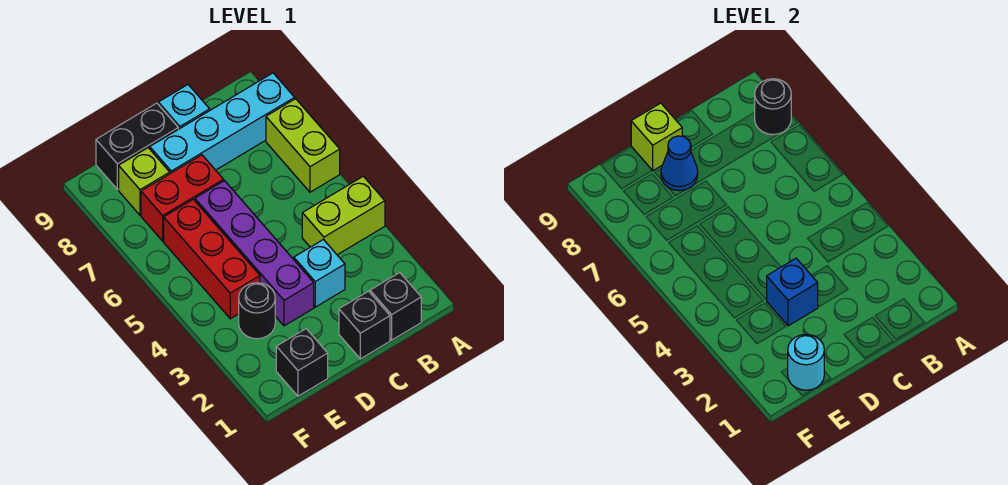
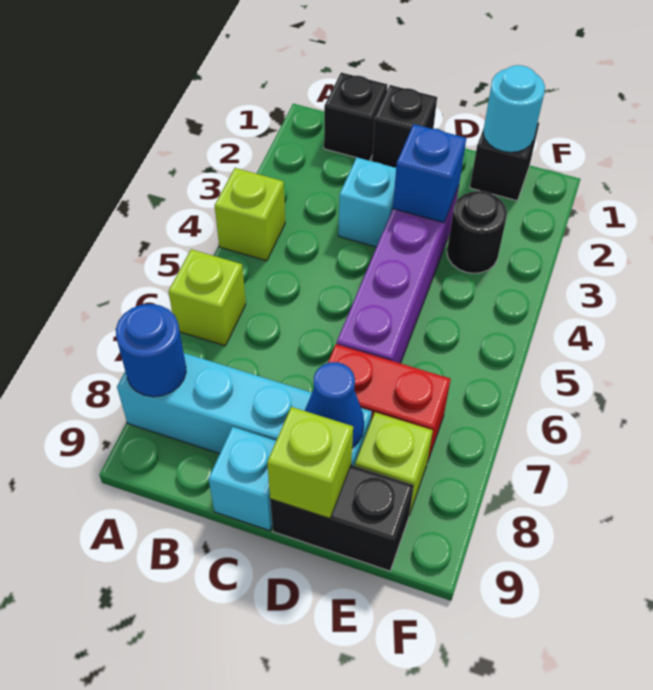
lime 1x2 brick [302,176,385,255] -> lime 1x1 brick [215,168,285,261]
lime 1x2 brick [266,99,340,192] -> lime 1x1 brick [168,249,246,346]
black 1x1 round brick [755,79,791,135] -> blue 1x1 round brick [116,304,186,397]
red 1x3 brick [164,199,260,319] -> none

